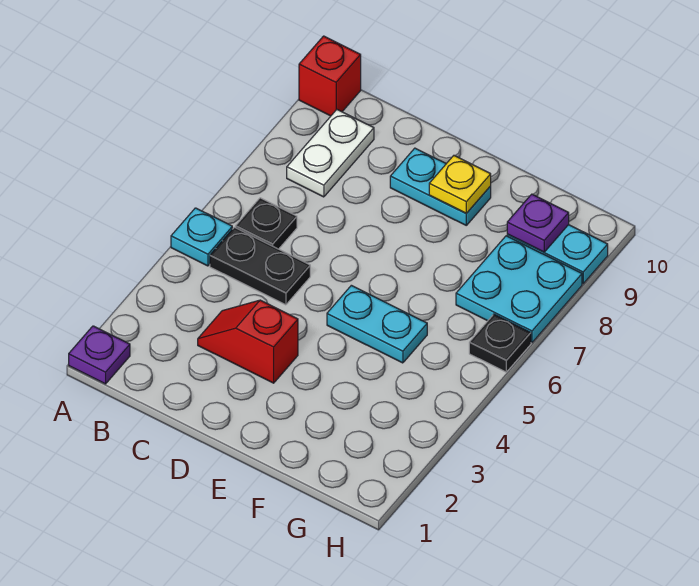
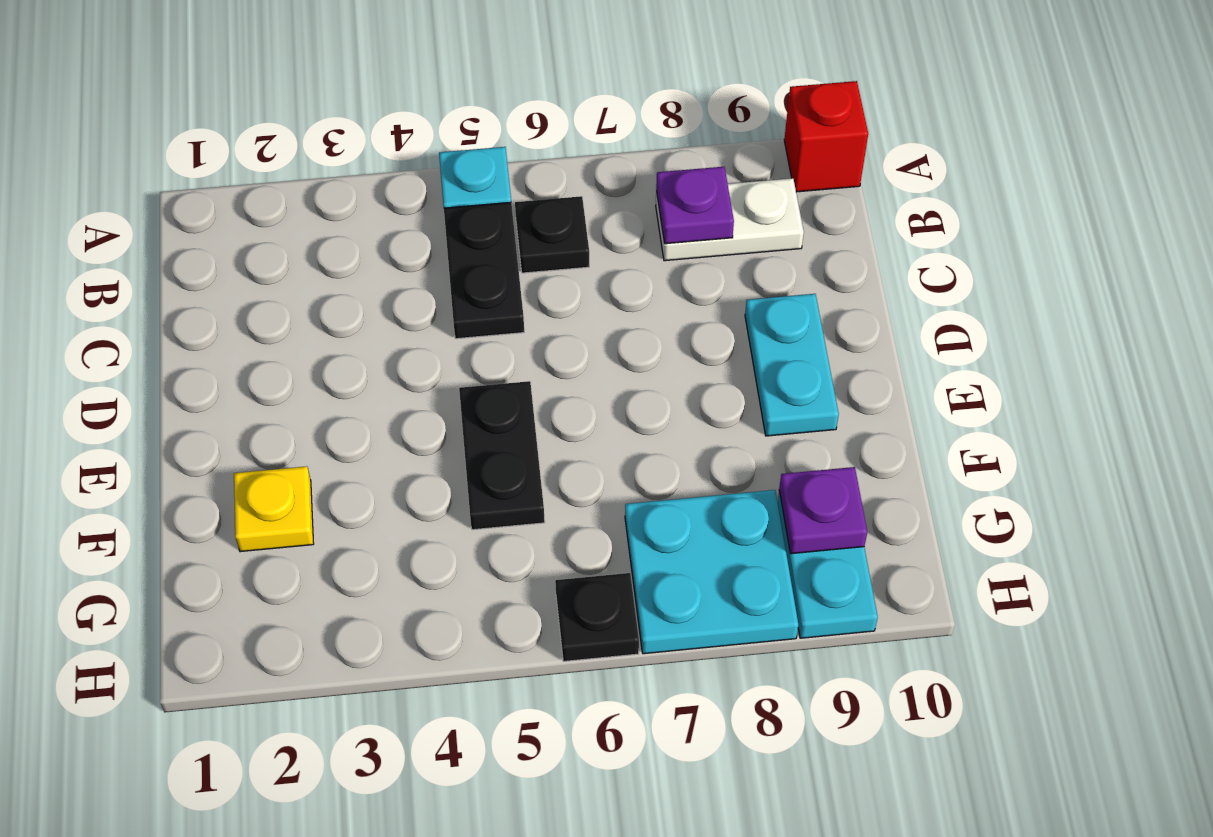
purple 1x1 plate [69,326,130,384] -> purple 1x1 plate moved to [656,167,734,244]
red 1x2 slope [198,300,298,383] -> none
cyan 1x2 plate [327,285,427,363] -> black 1x2 plate [459,381,545,530]
yellow 1x1 plate [429,156,491,213] -> yellow 1x1 plate moved to [234,466,314,552]

